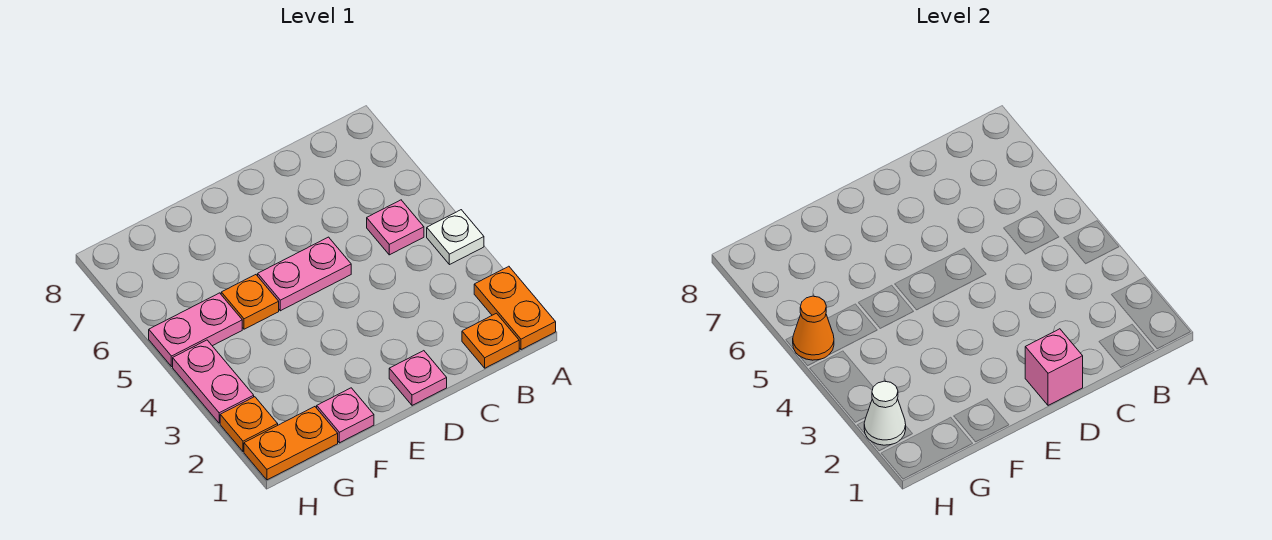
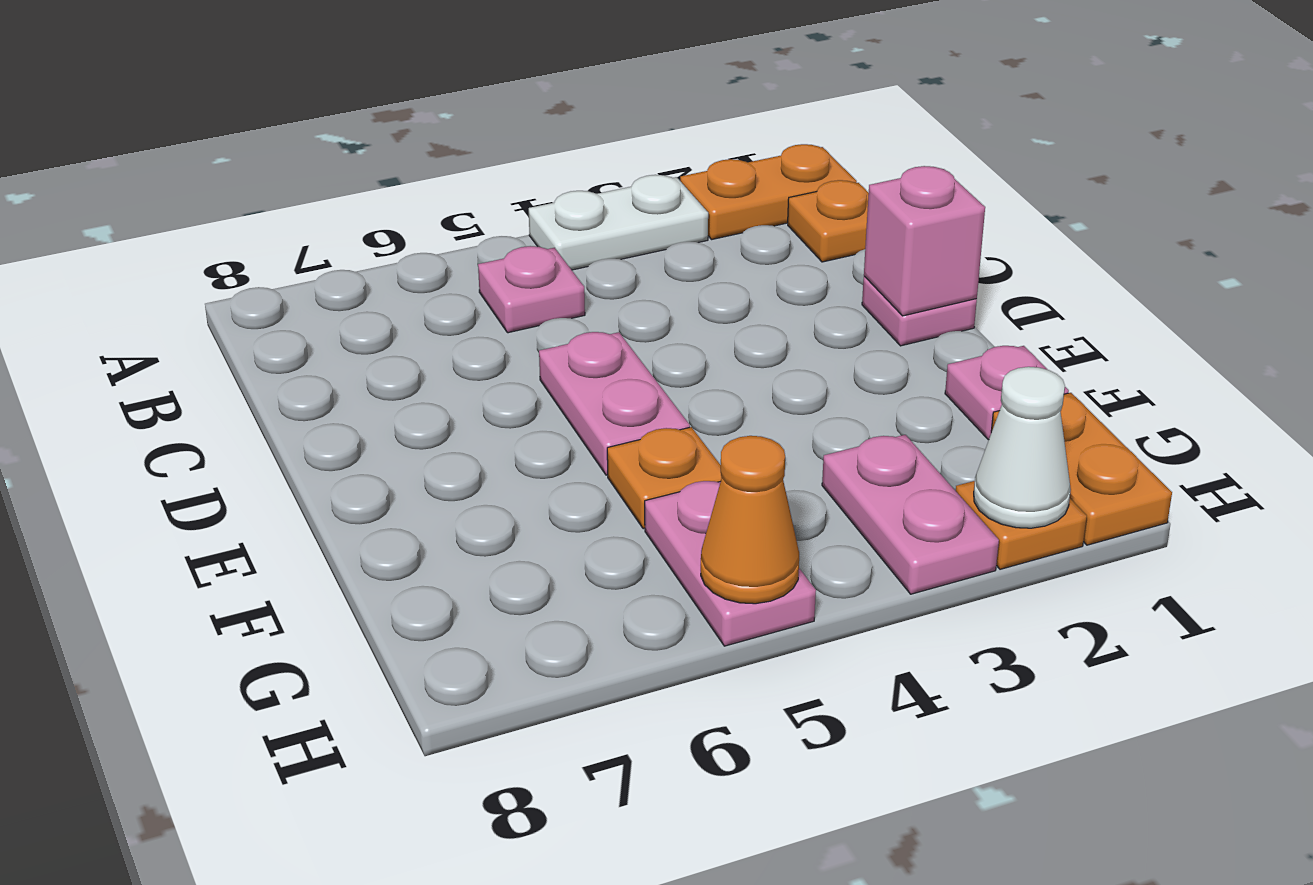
white 1x1 plate [427,210,484,265] -> white 1x2 plate [529,175,708,270]
pink 1x2 plate [173,340,254,423] -> pink 1x2 plate turned to [822,435,999,594]

